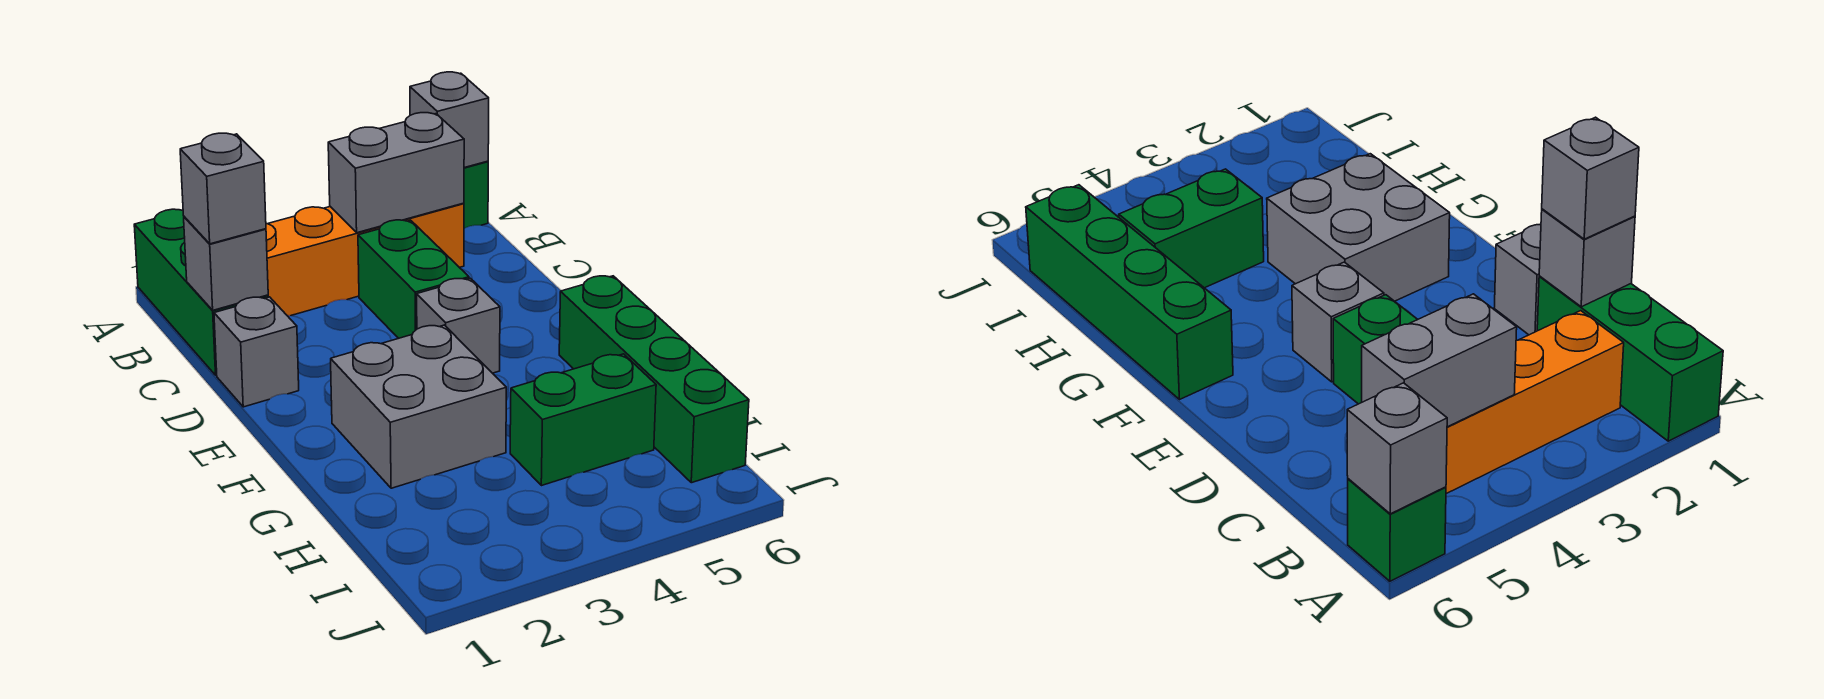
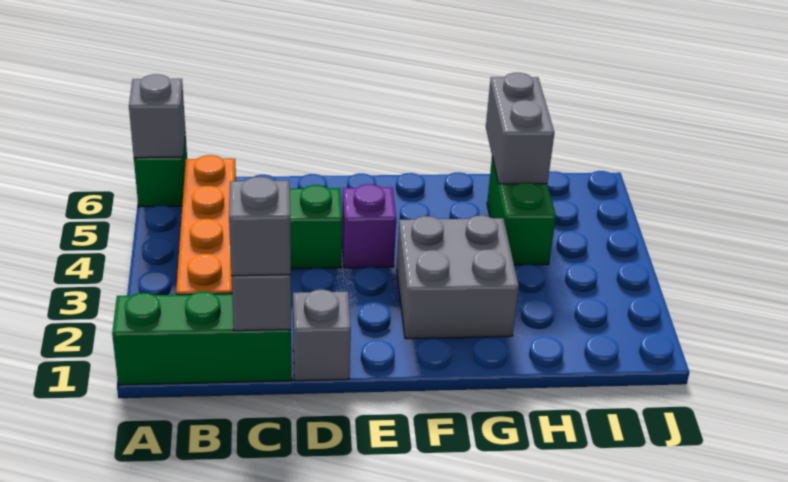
grey 1x2 brick [328,113,464,233] -> grey 1x2 brick moved to [486,73,554,184]
grey 1x1 brick [417,278,500,373] -> purple 1x1 brick [342,184,396,268]
green 1x4 brick [559,276,749,483] -> none

